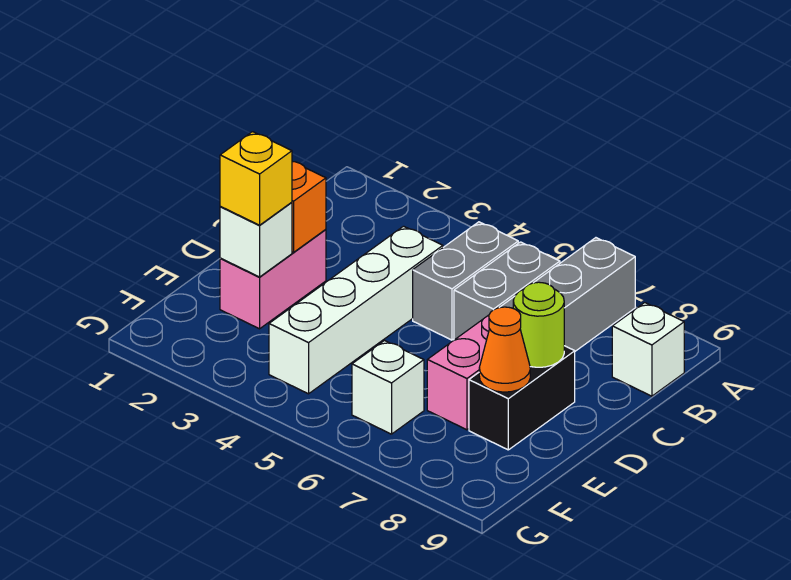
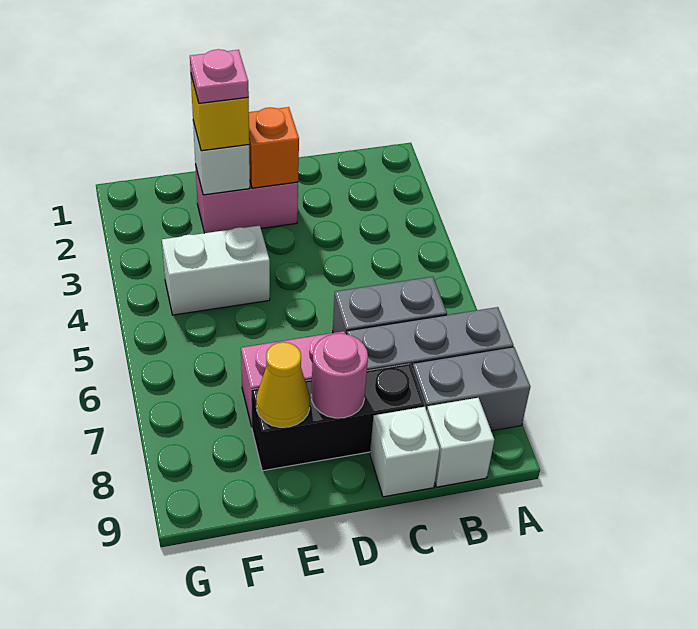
grey 1x2 brick [413,222,518,340] -> grey 1x2 brick moved to [412,347,530,431]
white 1x4 brick [269,226,443,394] -> white 1x2 brick [162,225,270,315]
black 1x2 brick [469,346,575,450] -> black 1x3 brick [251,364,424,471]
lime 1x1 round brick [513,282,564,367] -> pink 1x1 round brick [311,333,368,418]
none -> pink 1x1 plate [190,49,249,103]
orange 1x1 cone [479,307,530,392] -> yellow 1x1 cone [256,342,310,427]
white 1x1 brick [352,341,424,434] -> white 1x1 brick moved to [370,407,440,497]

